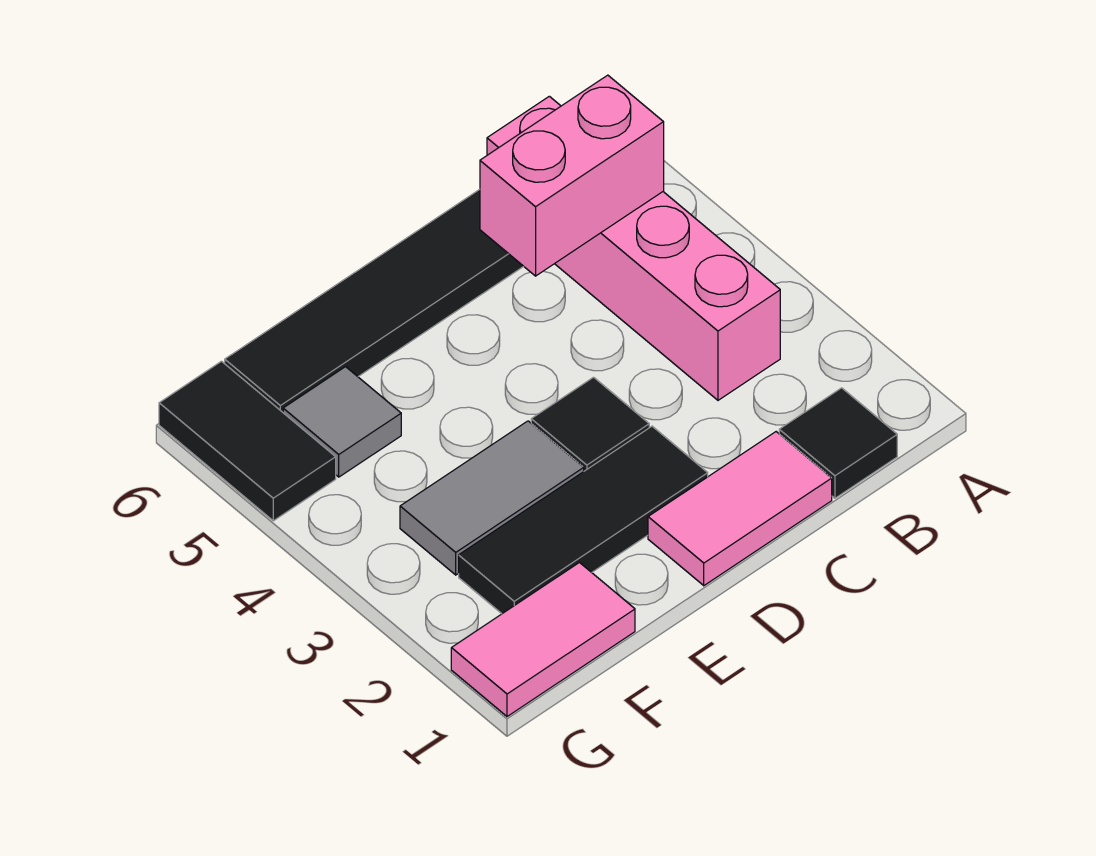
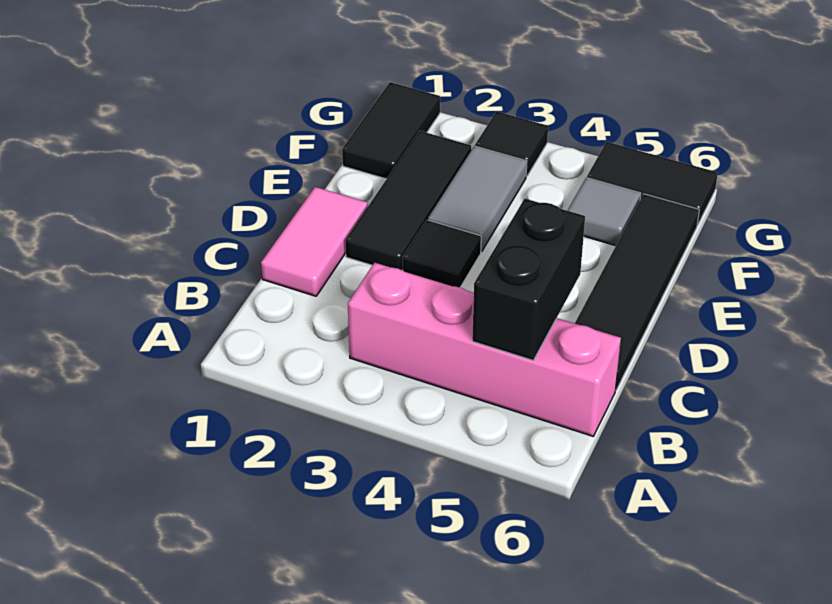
black 1x1 tile [779,388,897,498] -> black 1x1 tile moved to [475,111,548,177]
pink 1x2 brick [480,75,664,276] -> black 1x2 brick [472,199,585,360]
pink 1x2 tile [451,563,635,717] -> black 1x2 tile [342,82,440,179]

